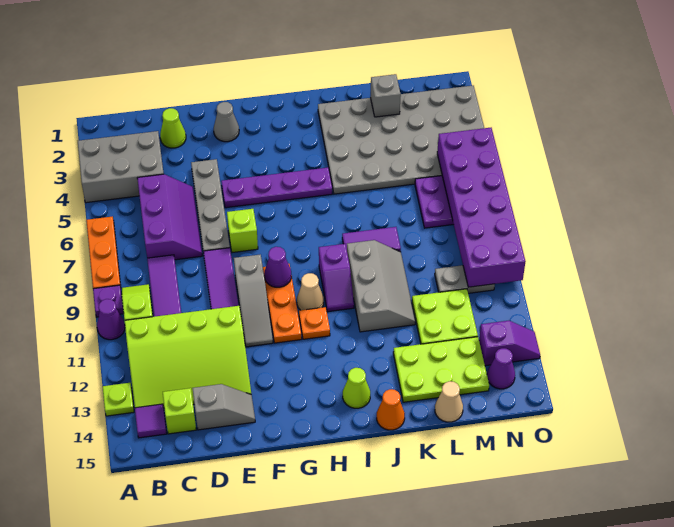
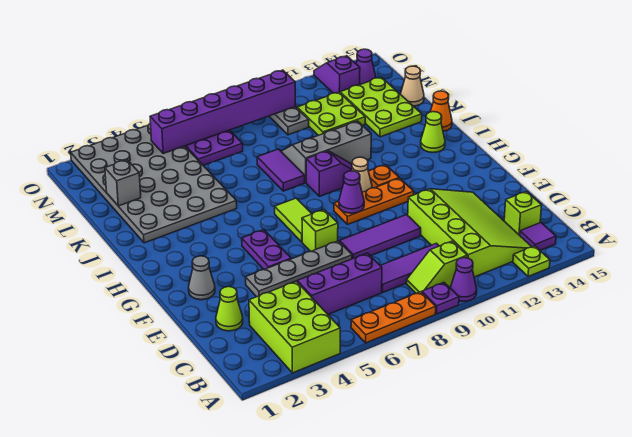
grey 2x3 brick [78,131,164,203] -> lime 2x3 brick [249,281,340,373]
grey 1x2 slope [192,384,255,430] -> none
purple 1x4 plate [221,167,333,208] -> purple 1x2 plate [242,230,291,269]
grey 1x3 slope [234,255,273,347] -> none
none -> lime 1x2 tile [275,198,312,242]
purple 2x6 brick [437,128,526,287] -> purple 1x6 brick [150,70,296,153]

